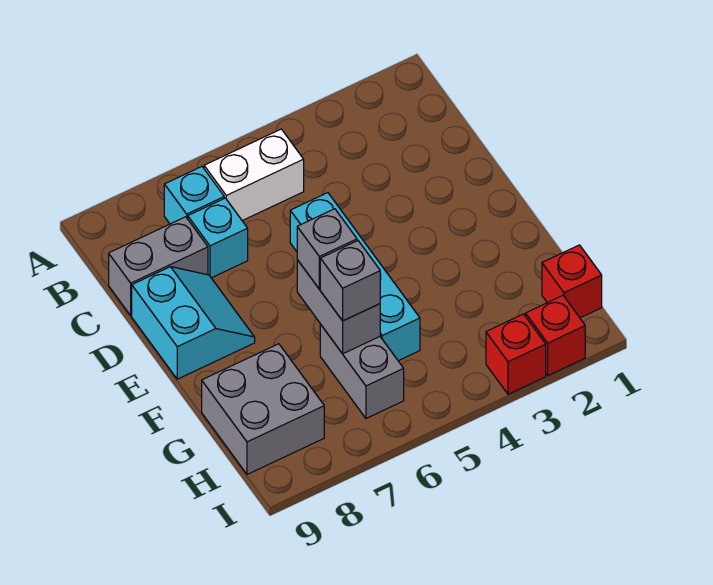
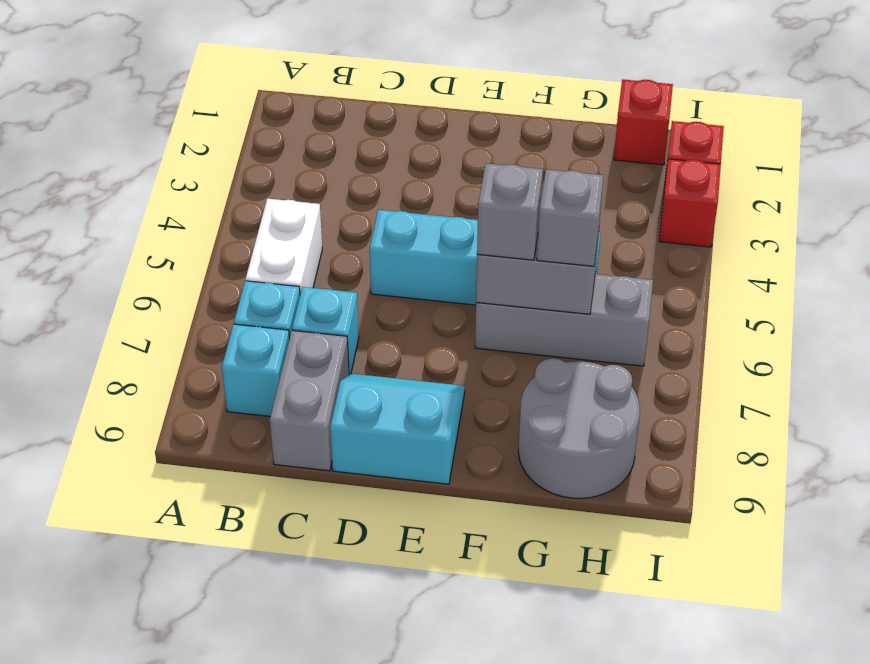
none -> cyan 1x1 brick [222,324,289,417]
grey 1x2 brick [320,324,404,418] -> grey 1x3 brick [475,274,653,366]
grey 2x2 brick [202,344,324,474] -> grey 2x2 round brick [518,358,640,499]

